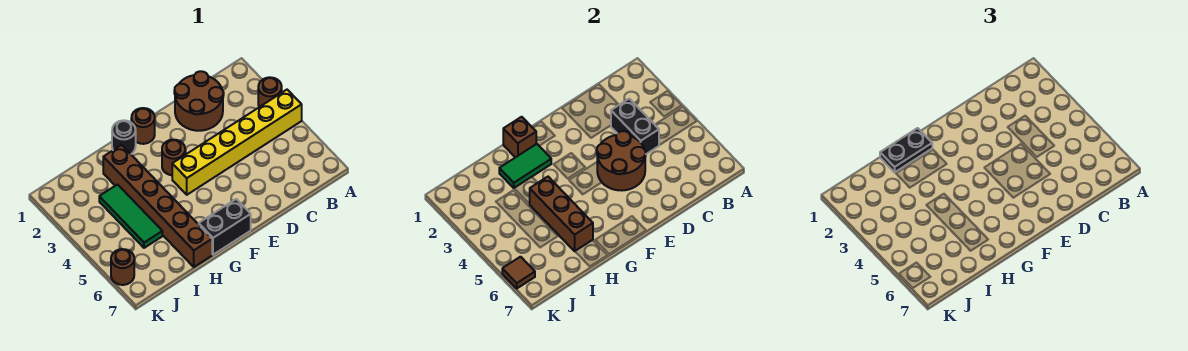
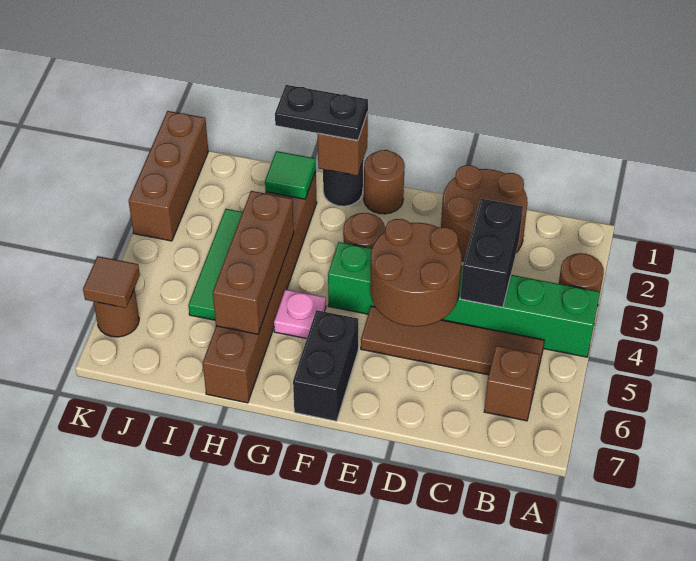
yellow 1x6 brick [172,90,302,195] -> green 1x6 brick [328,242,600,357]
none -> brown 1x4 tile [361,306,544,379]
none -> brown 1x1 brick [484,346,540,421]
black 1x2 brick [199,199,251,255] -> black 1x2 brick turned to [293,310,358,421]
green 1x2 tile [499,144,551,188] -> green 1x1 tile [265,151,316,199]
none -> pink 1x1 plate [274,289,326,339]
none -> brown 1x3 brick [129,111,208,241]

